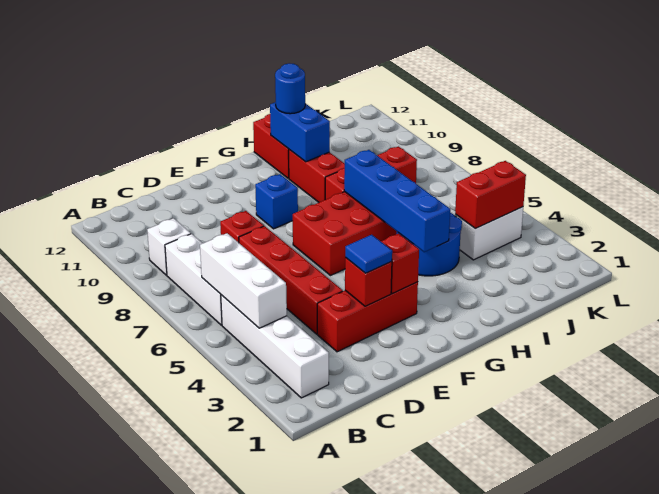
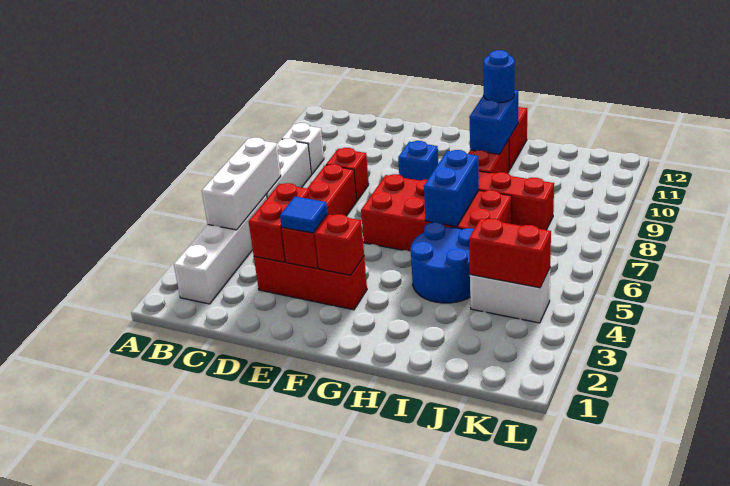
none -> red 1x2 brick [249,183,311,262]
blue 1x4 brick [344,150,450,252] -> blue 1x2 brick [424,150,479,226]

